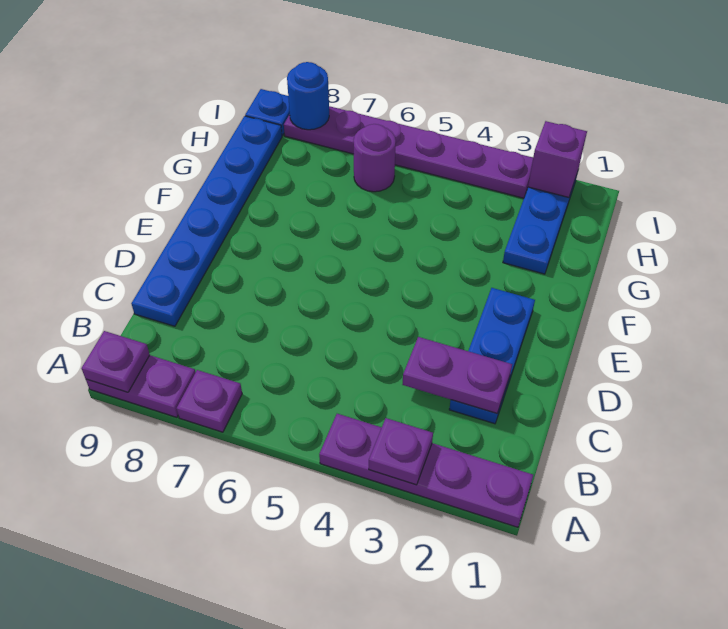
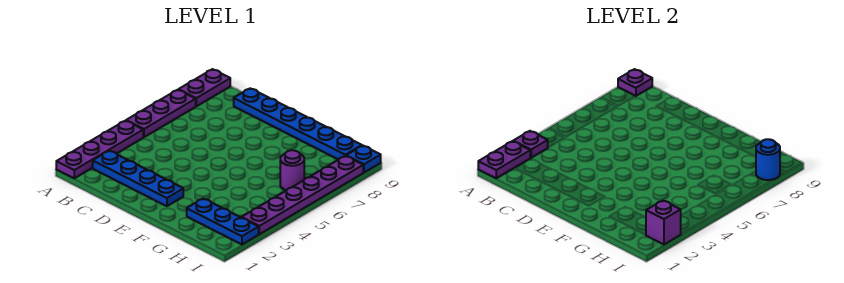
purple 1x1 plate [177,370,242,432] -> purple 1x3 plate [126,90,196,137]
blue 1x3 plate [449,288,535,424] -> blue 1x4 plate [93,151,183,206]
purple 1x2 plate [402,337,512,413] -> purple 1x2 plate moved to [478,141,530,178]

